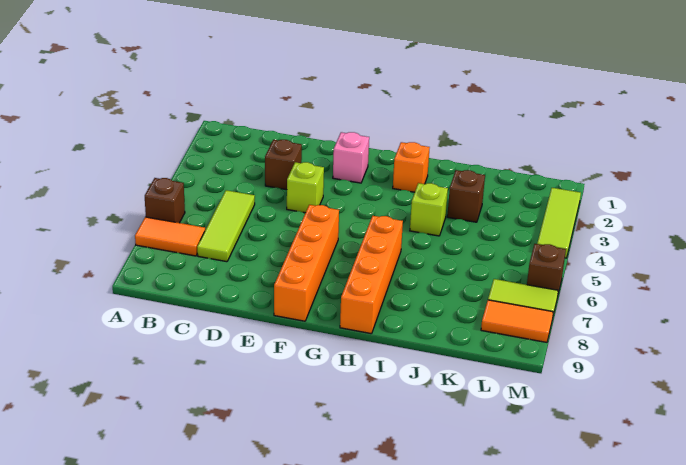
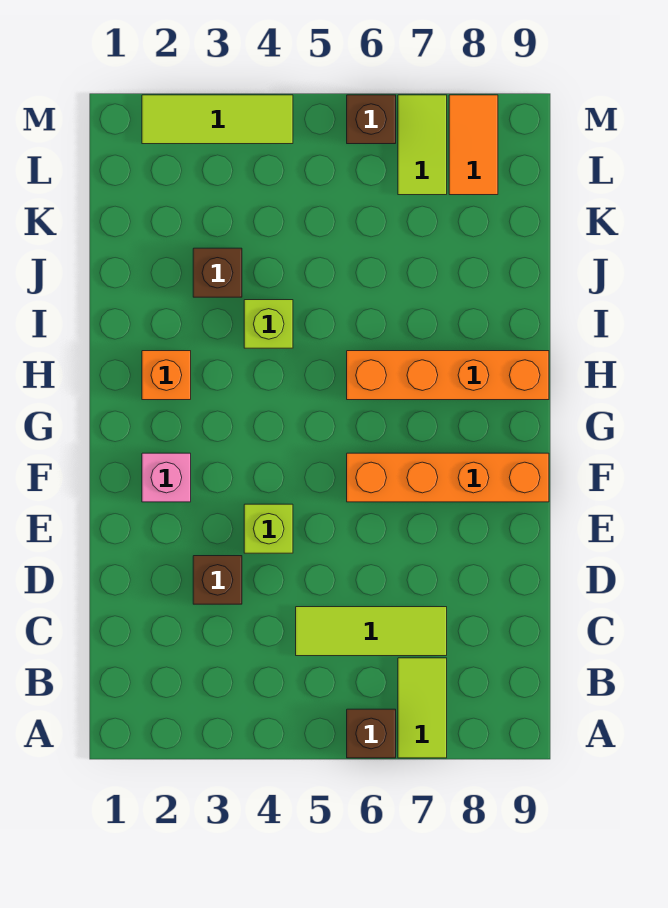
orange 1x2 tile [135,217,205,256] -> lime 1x2 tile [398,658,447,758]

